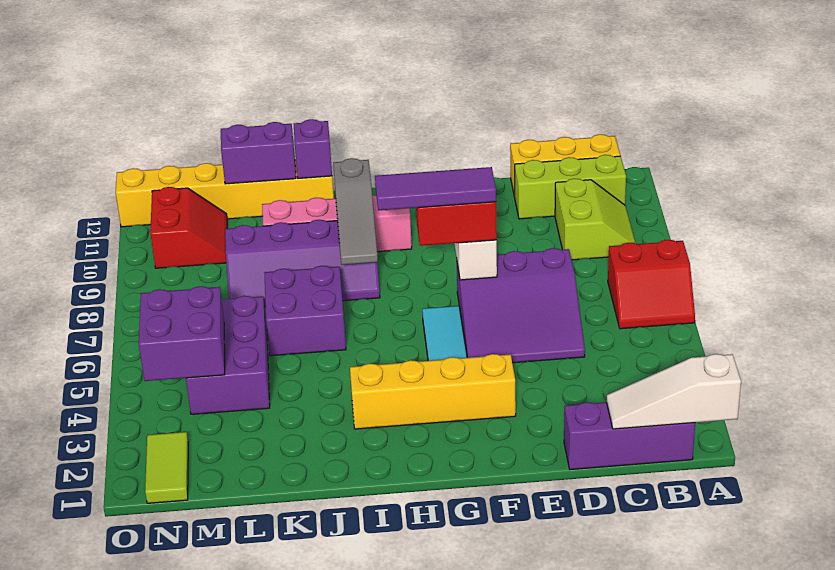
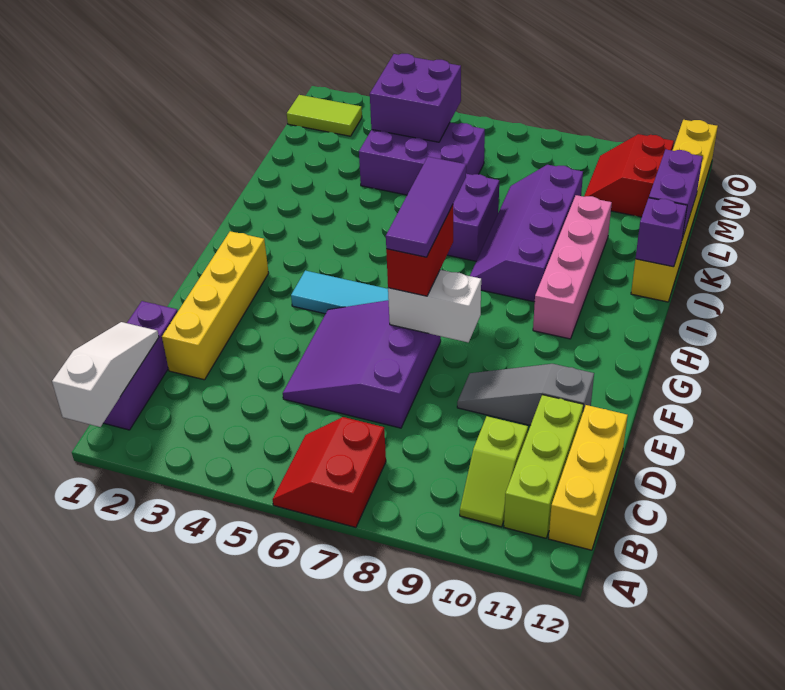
lime 2x2 slope [555,178,636,260] -> lime 1x2 slope [460,416,528,527]
yellow 1x4 brick [350,354,516,429] -> yellow 1x4 brick moved to [162,231,269,380]
grey 1x3 slope [333,158,378,265] -> grey 1x3 slope moved to [457,364,594,425]
red 2x2 slope [150,187,227,268] -> red 2x2 slope turned to [584,134,674,217]

